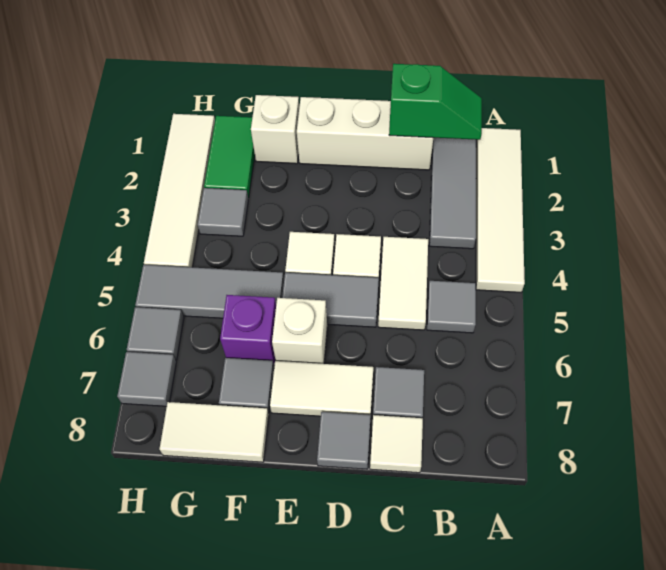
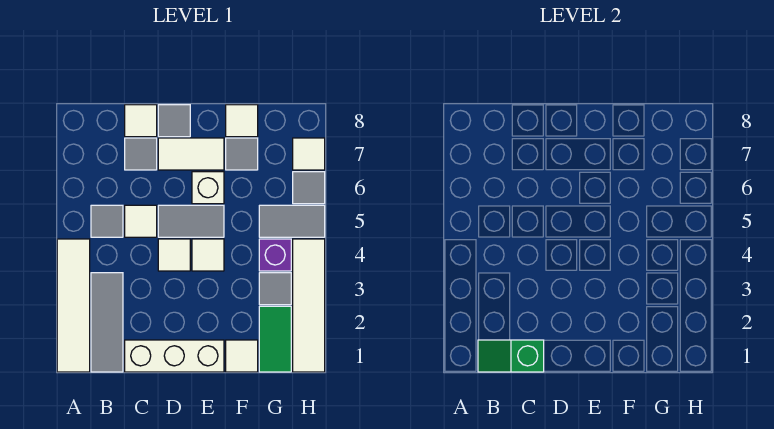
white 1x2 tile [378,237,428,330] -> white 1x1 tile [125,205,157,237]
white 1x1 brick [251,95,299,164] -> white 1x1 tile [226,340,258,372]
grey 1x3 tile [135,265,284,318] -> grey 1x2 tile [259,205,325,237]
purple 1x1 brick [220,295,276,365] -> purple 1x1 brick moved to [259,239,291,271]
white 1x2 tile [160,402,269,462] -> white 1x1 tile [226,105,258,137]
grey 1x1 tile [117,352,176,406] -> white 1x1 tile [293,138,325,170]

